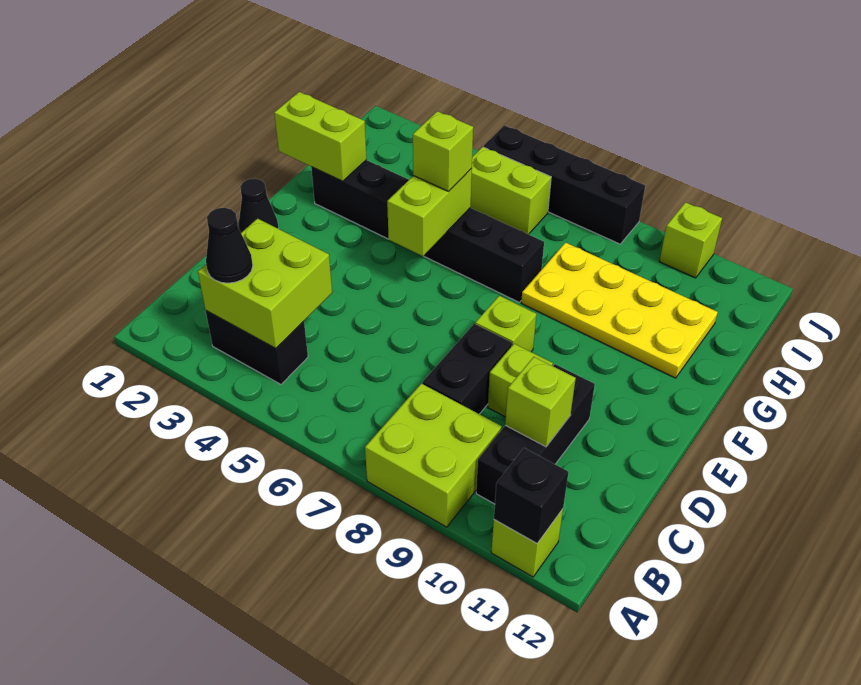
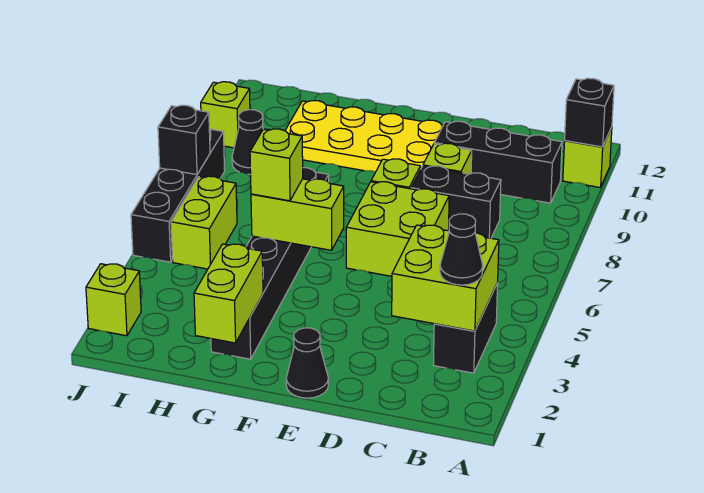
lime 2x2 brick [365,384,502,527] -> lime 2x2 brick moved to [346,182,449,276]
lime 1x1 brick [505,357,576,447] -> lime 1x1 brick moved to [86,264,141,336]
yellow 2x4 plate [521,243,718,378] -> yellow 2x4 plate turned to [285,101,443,172]
none -> black 1x1 cone [232,110,263,175]
none -> black 1x1 brick [158,105,210,175]

